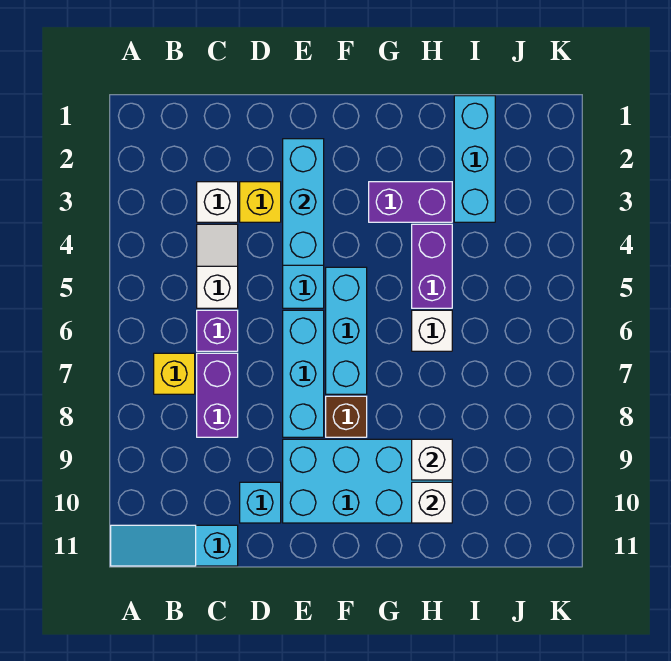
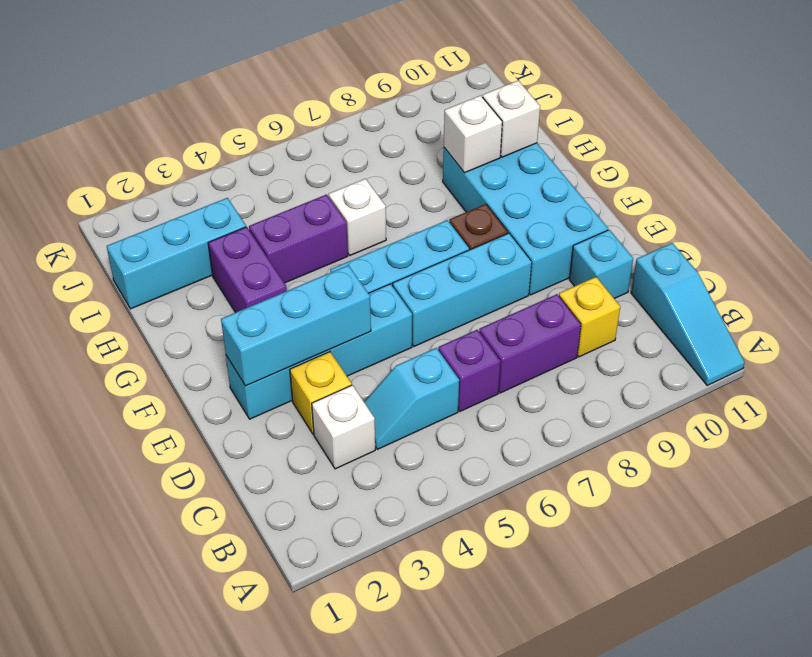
yellow 1x1 brick [154,353,195,394] -> yellow 1x1 brick moved to [559,277,620,357]
white 1x2 slope [197,224,238,308] -> cyan 1x2 slope [364,348,459,449]

